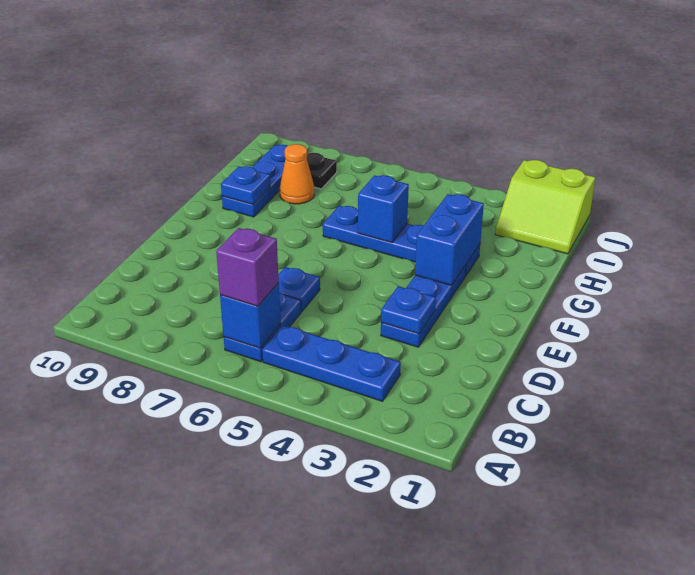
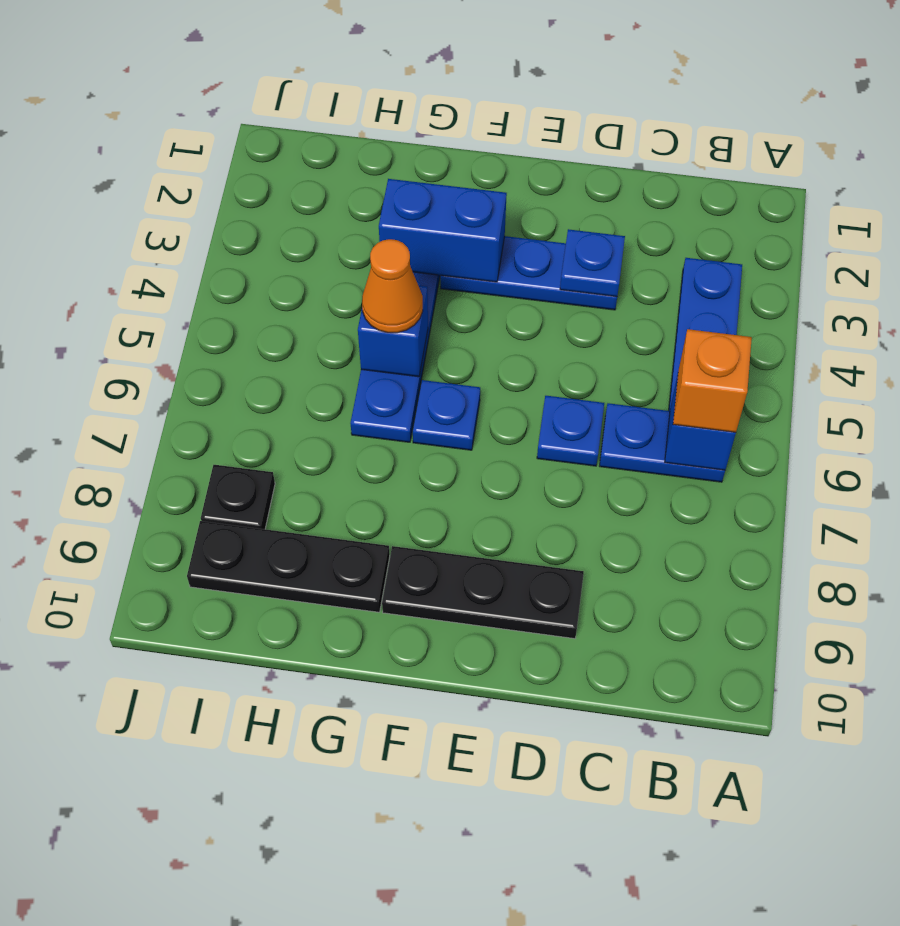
purple 1x1 brick [216,228,279,306] -> orange 1x1 brick [673,329,752,432]
none -> black 1x3 plate [382,546,584,639]
blue 1x3 plate [222,145,287,217] -> black 1x3 plate [187,521,390,612]
blue 1x1 plate [221,166,270,204] -> blue 1x1 plate moved to [413,380,480,450]
orange 1x1 cone [280,144,314,204] -> orange 1x1 cone moved to [362,239,423,333]
lime 2x2 slope [495,160,596,254] -> none

